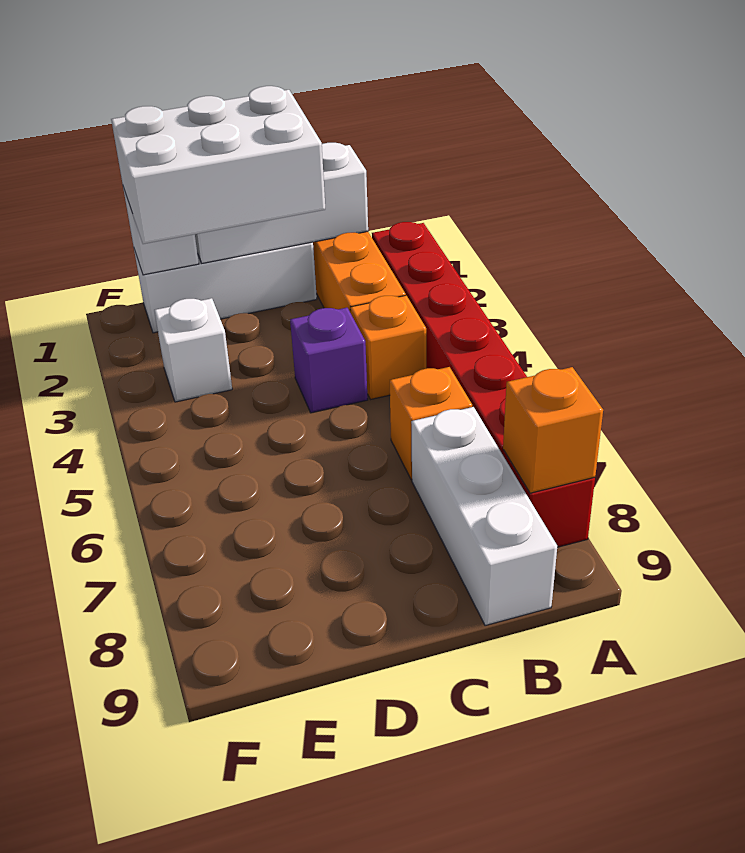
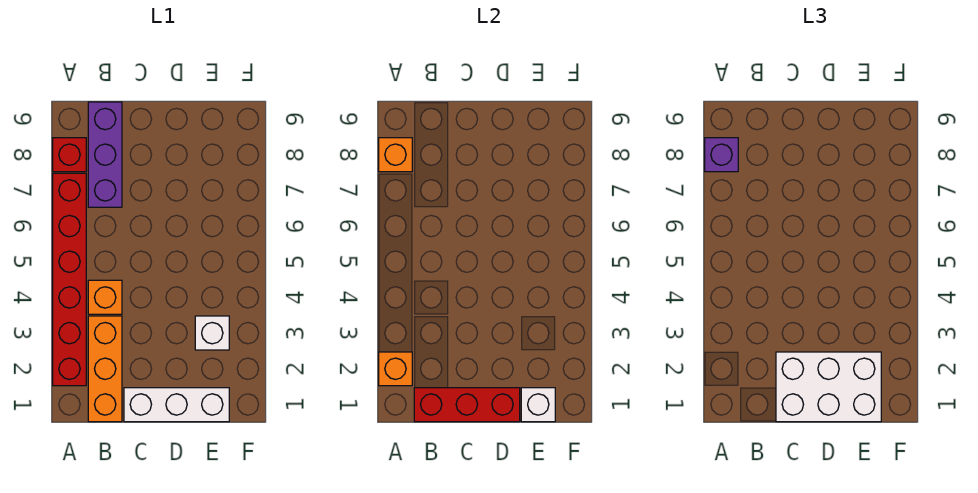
white 1x3 brick [195,143,368,263] -> red 1x3 brick [414,388,520,422]
orange 1x1 brick [390,367,472,479] -> orange 1x1 brick moved to [379,352,412,386]
white 1x3 brick [411,407,557,626] -> purple 1x3 brick [88,102,122,207]
purple 1x1 brick [290,308,368,413] -> purple 1x1 brick moved to [705,138,738,172]

